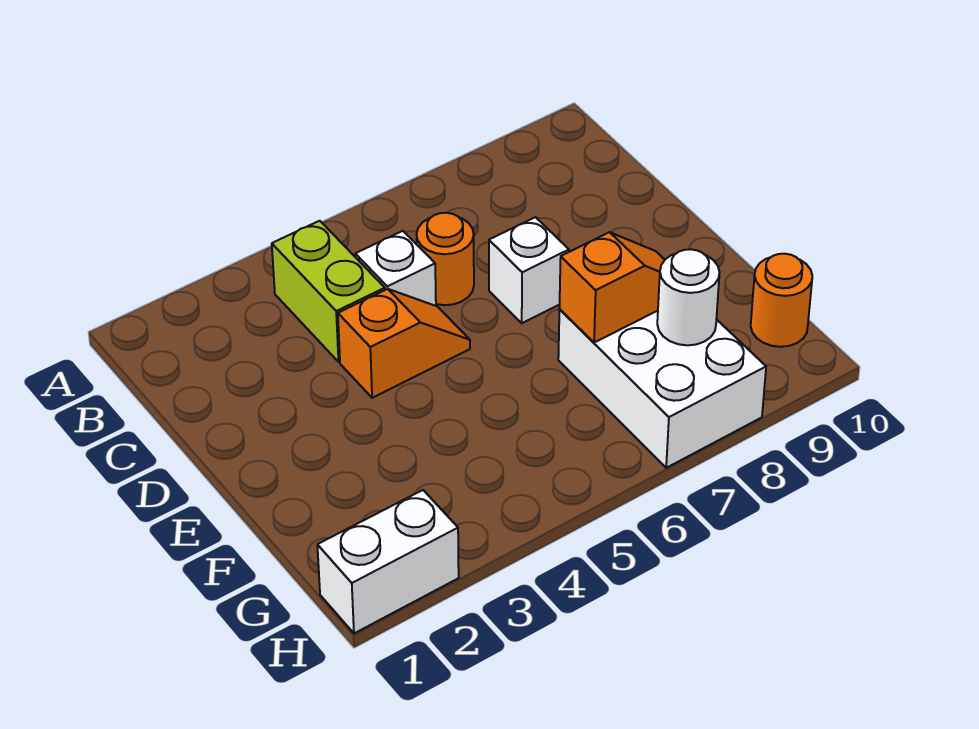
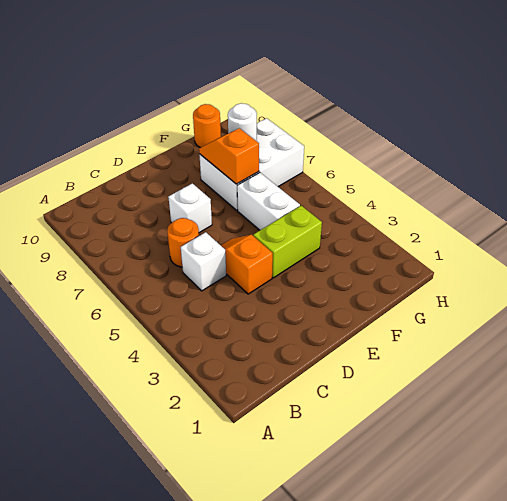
lime 1x2 brick [272,221,385,362] -> lime 1x2 brick moved to [253,206,322,278]
white 1x2 brick [317,490,459,633] -> white 1x2 brick moved to [237,173,300,230]

